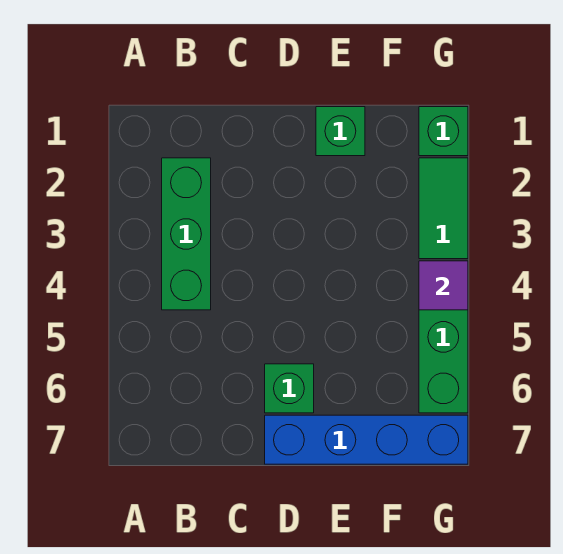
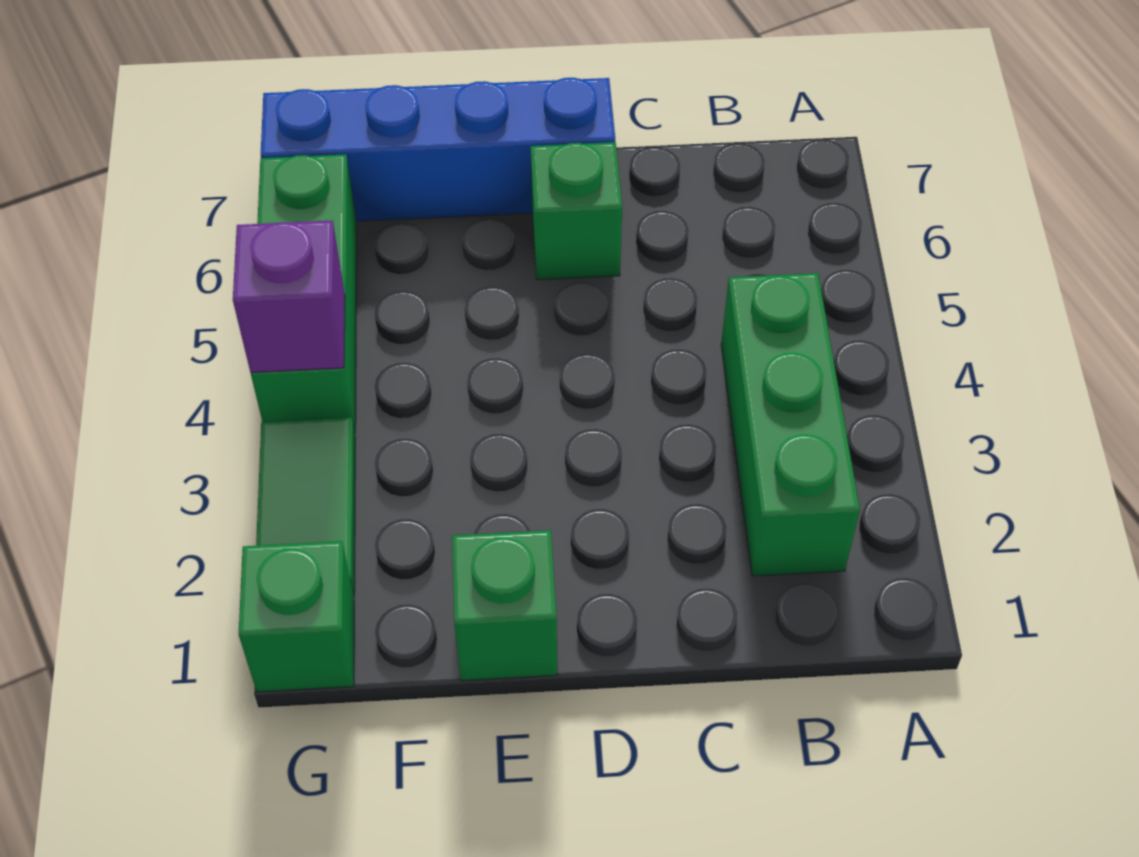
purple 1x1 tile [419,261,468,310] -> purple 1x1 brick [233,220,345,373]

